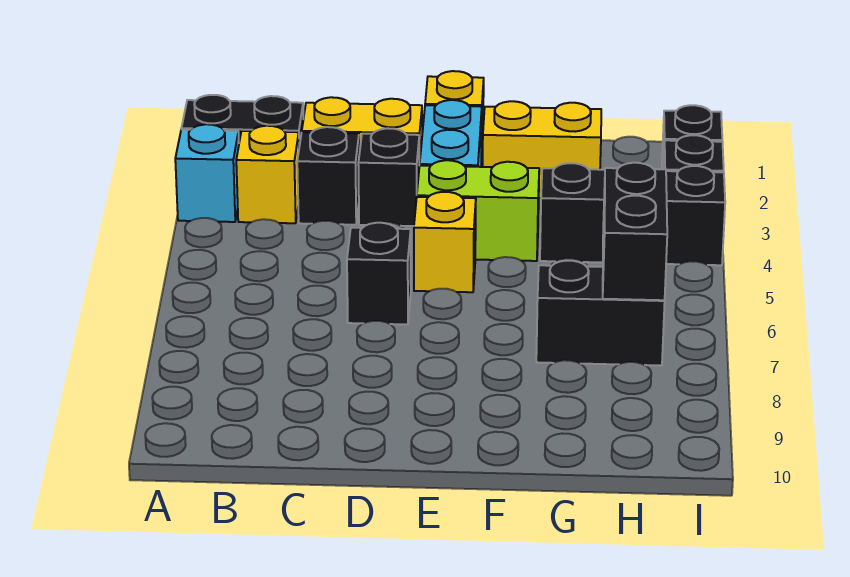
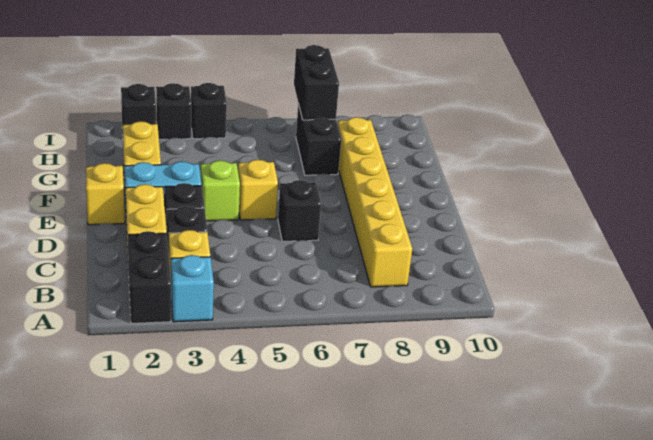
none -> yellow 1x6 brick [337,117,412,287]
lime 1x2 brick [417,160,539,261] -> lime 1x1 brick [201,160,240,221]
black 1x3 brick [540,163,725,265] -> black 1x1 brick [191,83,227,139]
black 1x2 brick [603,163,667,300] -> black 1x2 brick turned to [294,45,339,120]

